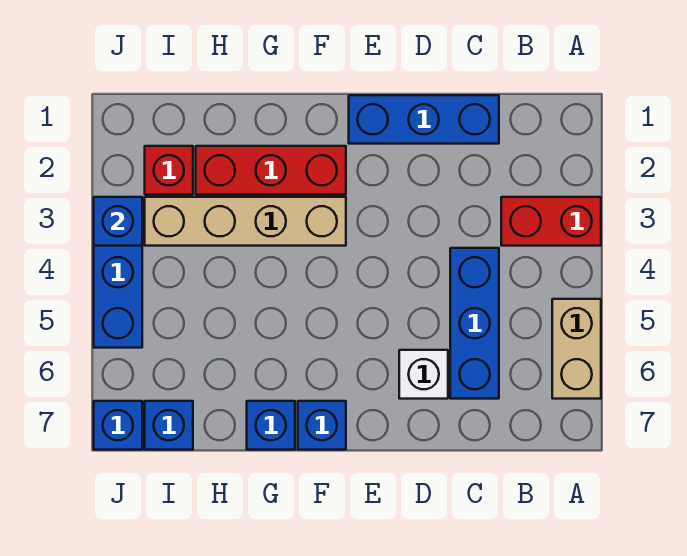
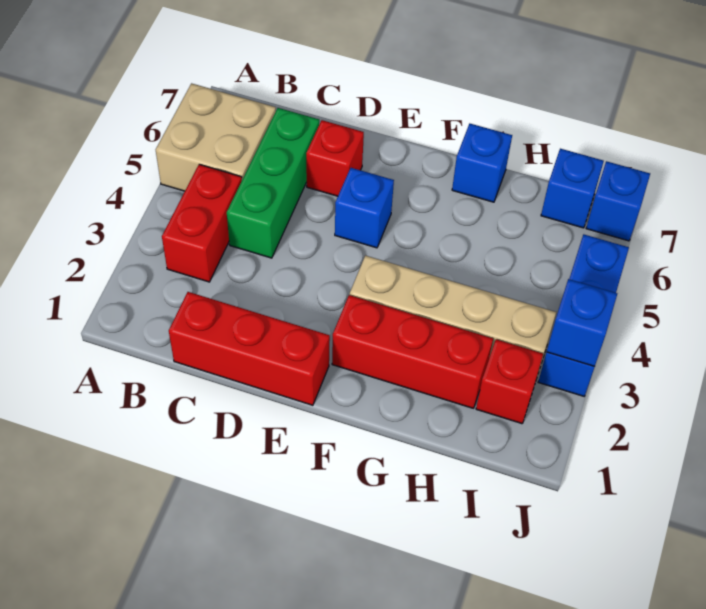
red 1x2 brick [501,197,601,246] -> red 1x2 brick turned to [162,164,242,282]
tan 1x2 brick [552,299,601,399] -> tan 2x2 brick [156,83,276,191]
blue 1x3 brick [349,95,499,144] -> red 1x3 brick [169,292,330,405]
blue 1x3 brick [450,248,499,399] -> green 1x3 brick [227,108,319,258]
white 1x1 brick [399,350,448,399] -> red 1x1 brick [306,120,364,196]
blue 1x1 brick [298,401,346,450] -> blue 1x1 brick moved to [335,168,394,248]

